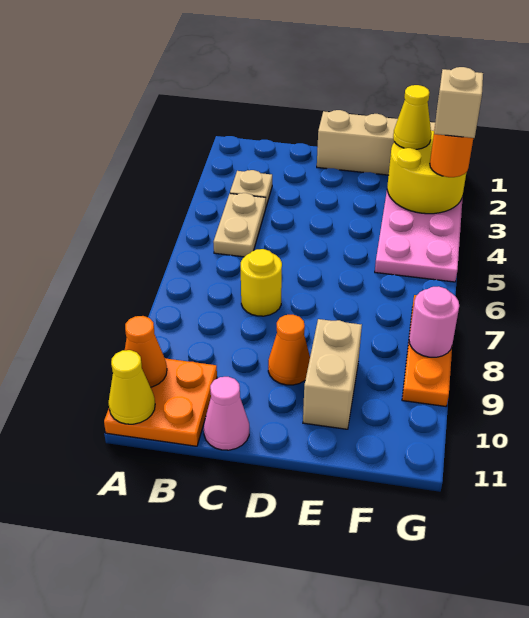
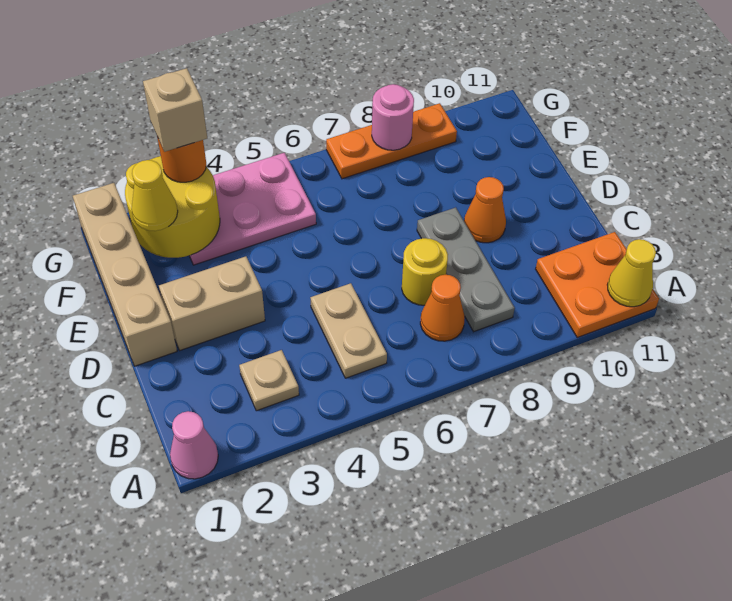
orange 1x1 cone [125,316,167,387] -> orange 1x1 cone moved to [420,275,465,341]
tan 1x2 plate [213,193,266,257] -> tan 1x2 plate turned to [311,283,387,378]
none -> grey 1x3 plate [417,207,515,332]
pink 1x1 cone [204,377,249,450] -> pink 1x1 cone moved to [170,411,218,479]
tan 1x2 brick [303,319,362,429] -> tan 1x2 brick moved to [159,256,265,350]

